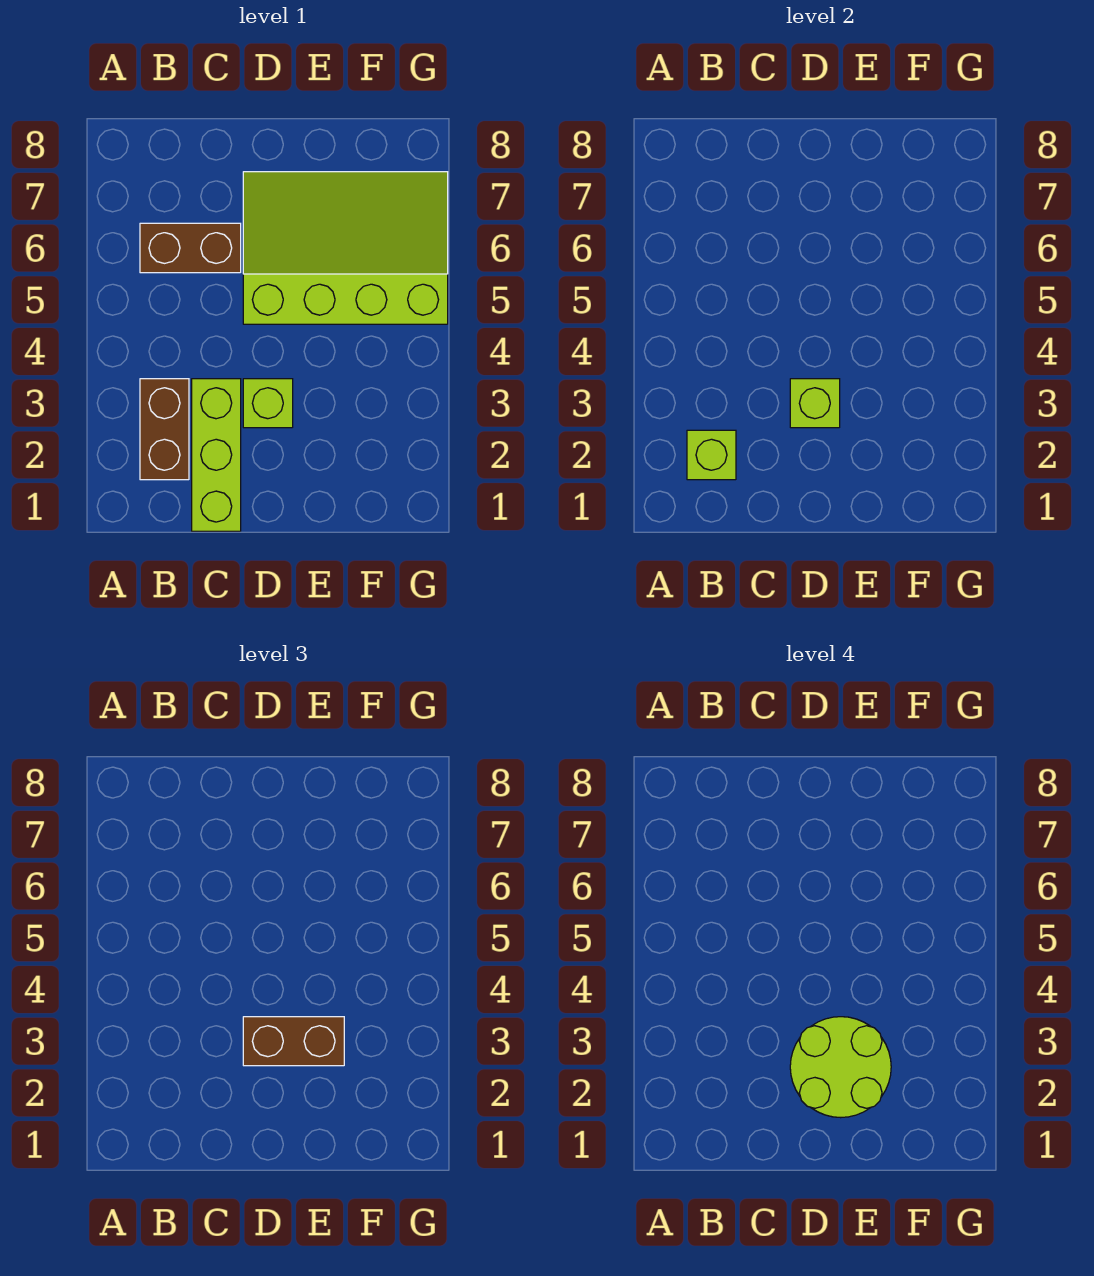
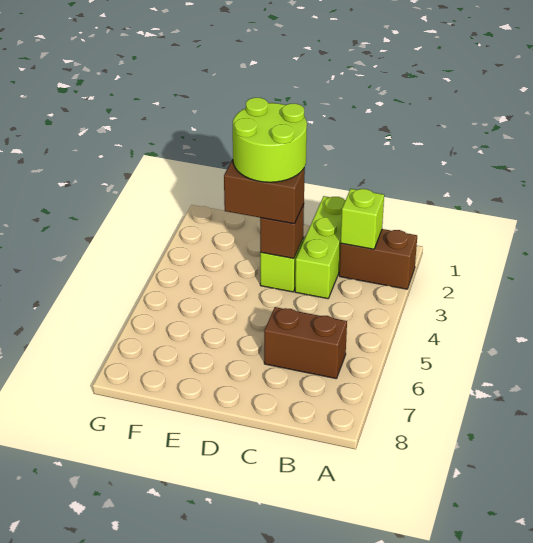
brown 1x2 brick [140,379,189,480] -> brown 1x2 brick turned to [339,229,417,289]
lime 1x1 brick [790,379,840,428] -> brown 1x1 brick [260,204,304,259]
lime 3x4 slope [243,172,448,324] -> none

